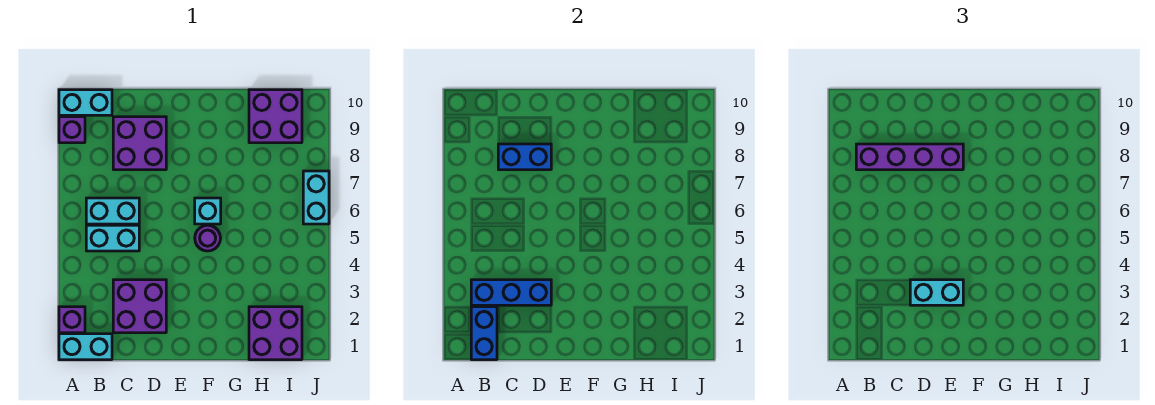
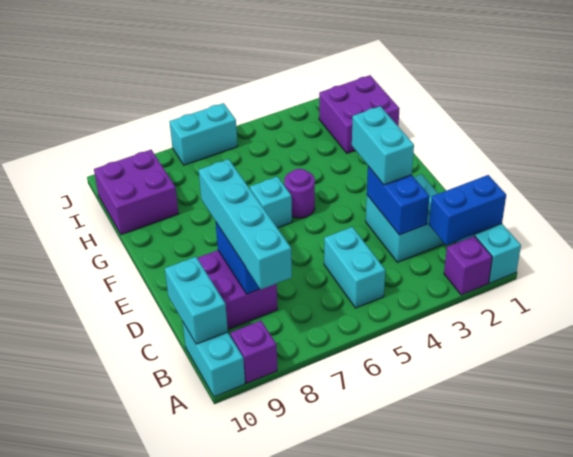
blue 1x3 brick [471,280,551,305] -> blue 1x2 brick [367,166,429,235]
cyan 1x2 brick [86,198,139,224] -> cyan 1x2 brick moved to [165,257,228,344]
purple 1x4 brick [856,144,963,170] -> cyan 1x4 brick [199,159,292,289]
purple 2x2 brick [113,280,166,333] -> cyan 2x2 brick [366,174,445,262]

